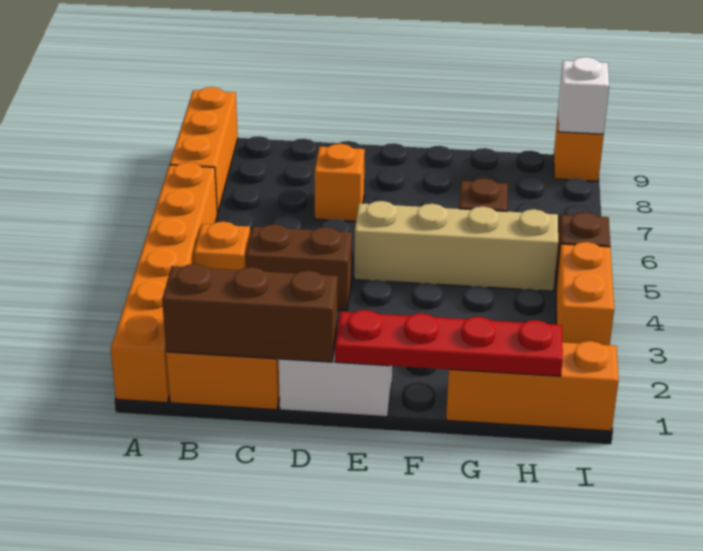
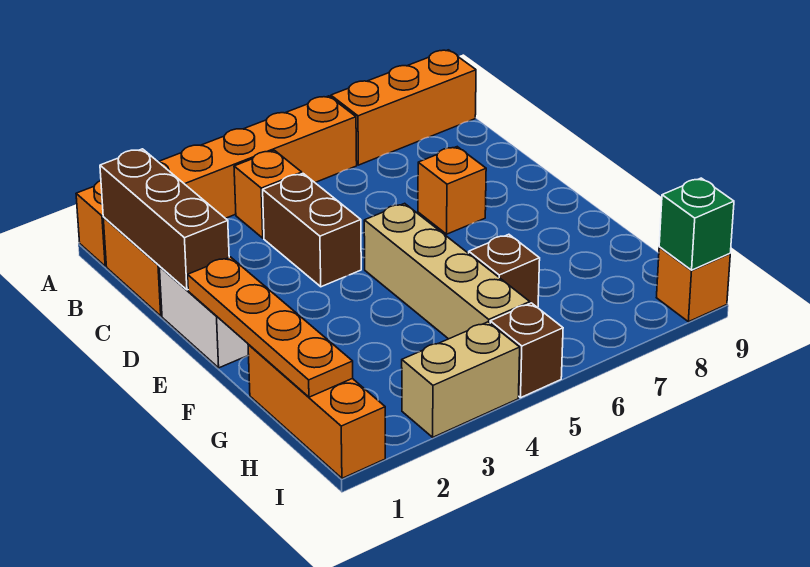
red 1x4 plate [335,310,563,376] -> orange 1x4 plate [188,257,353,397]
orange 1x2 brick [556,242,614,345] -> tan 1x2 brick [402,322,520,437]
white 1x1 brick [558,57,609,134] -> green 1x1 brick [659,178,734,270]

